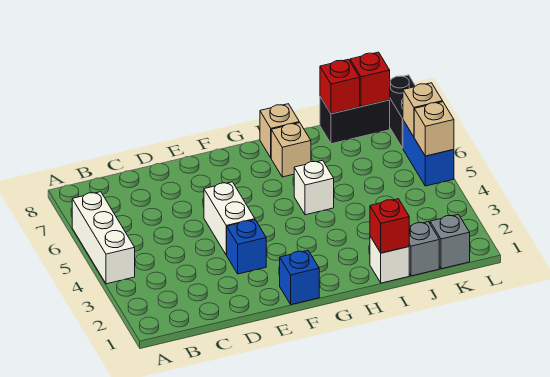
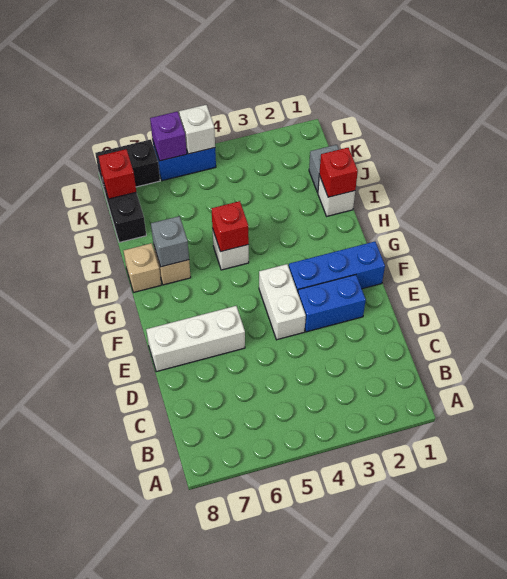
white 1x3 brick [72,192,135,284] -> white 1x3 brick moved to [146,306,245,372]
blue 1x1 brick [227,220,266,274] -> blue 1x2 brick [298,275,366,332]
white 1x2 brick [204,182,255,255] -> white 1x2 brick turned to [259,264,306,340]
blue 1x1 brick [280,250,319,305] -> blue 1x3 brick [289,242,385,292]
red 1x1 brick [320,59,360,114] -> red 1x1 brick moved to [212,201,249,252]
grey 1x1 brick [430,214,470,269] -> grey 1x1 brick moved to [151,216,189,267]
tan 1x1 brick [414,102,454,156] -> white 1x1 brick [179,105,215,154]
tan 1x1 brick [403,83,443,137] -> purple 1x1 brick [150,112,187,161]

